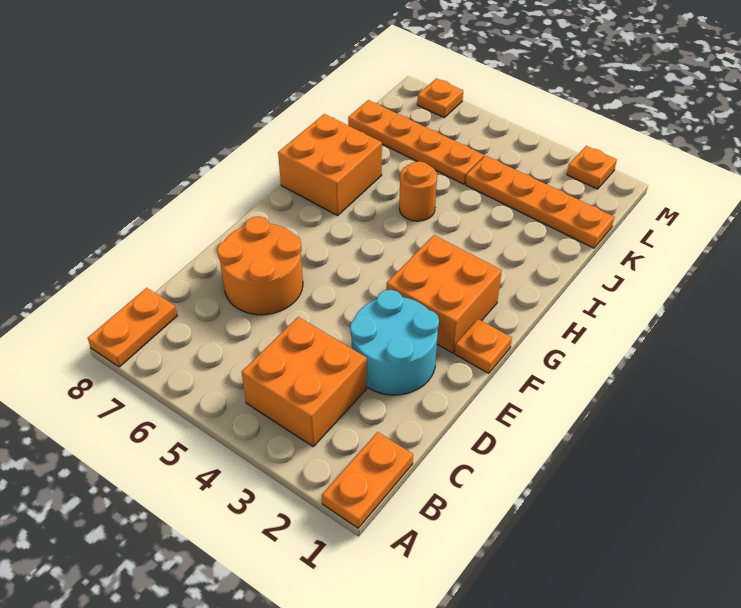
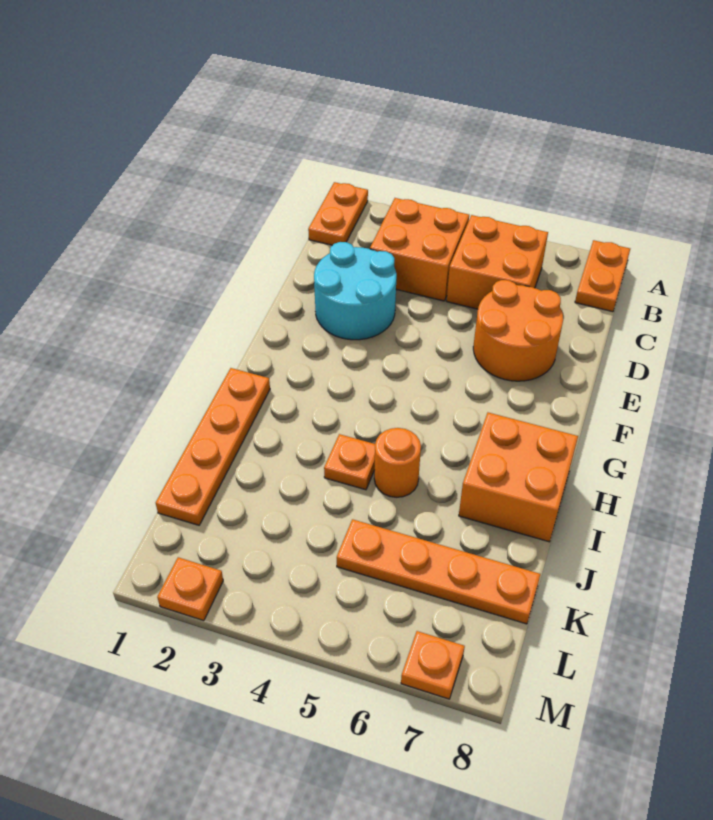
orange 1x1 plate [455,319,512,373] -> orange 1x1 plate moved to [324,434,375,490]
orange 2x2 brick [386,235,502,353] -> orange 2x2 brick moved to [447,215,548,309]
orange 1x4 plate [465,156,614,248] -> orange 1x4 plate turned to [156,368,270,525]

